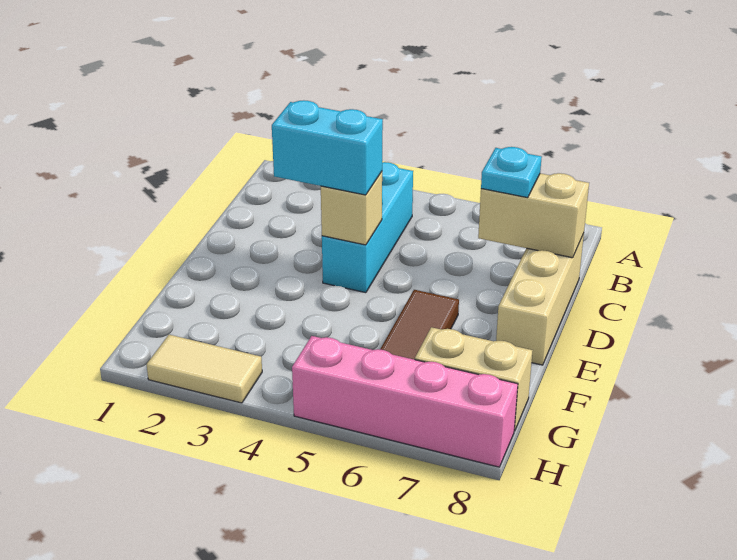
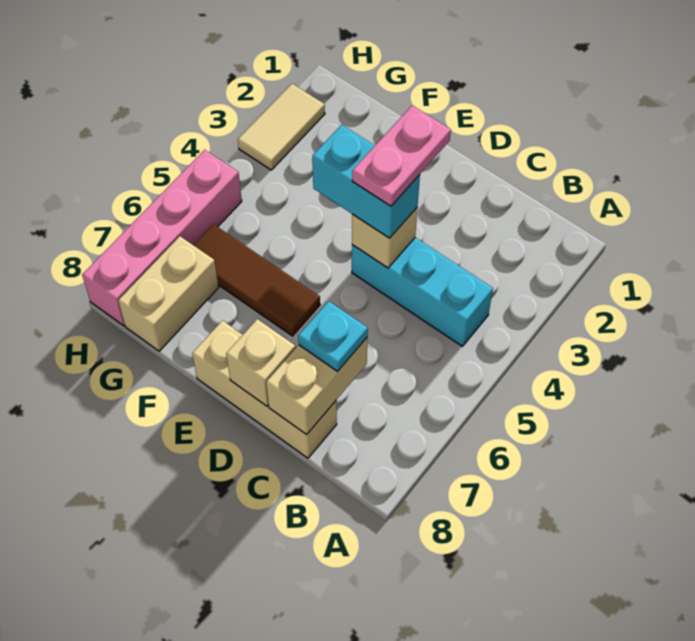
cyan 1x2 brick [272,100,383,195] -> cyan 1x2 brick turned to [312,125,420,238]
none -> pink 1x2 plate [352,106,451,206]
none -> tan 1x1 brick [226,319,295,406]

